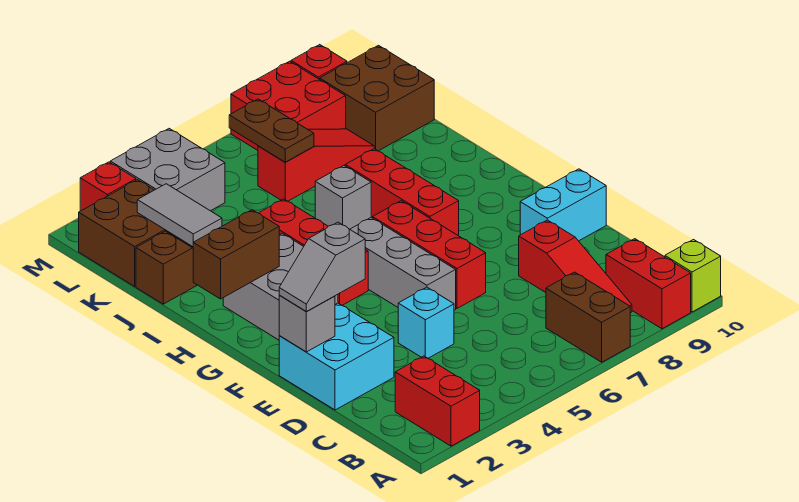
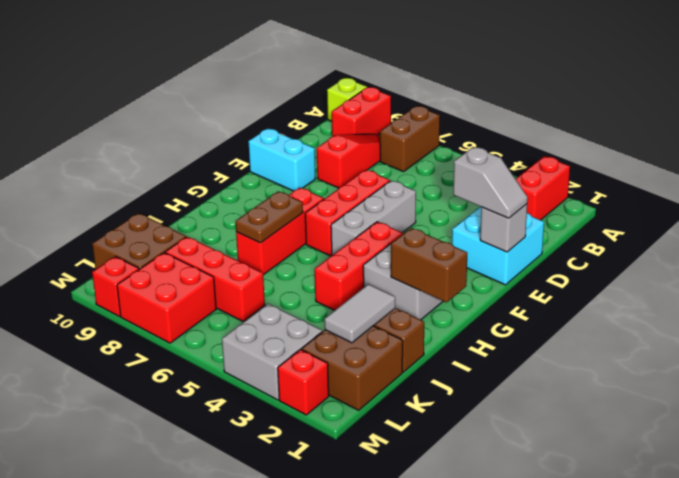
cyan 1x1 brick [398,287,454,358] -> none
grey 1x1 brick [315,166,371,229] -> none
red 1x3 slope [258,129,374,201] -> red 1x3 brick [165,237,265,321]
brown 1x2 plate [229,99,314,162] -> brown 1x2 plate moved to [236,191,303,243]

